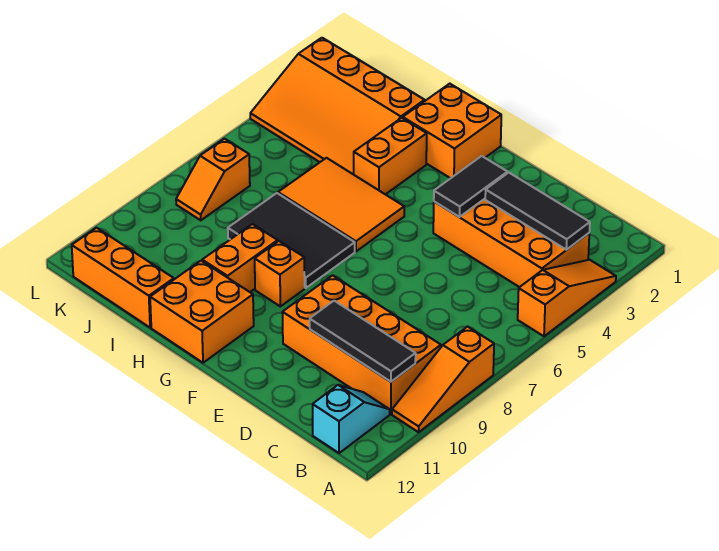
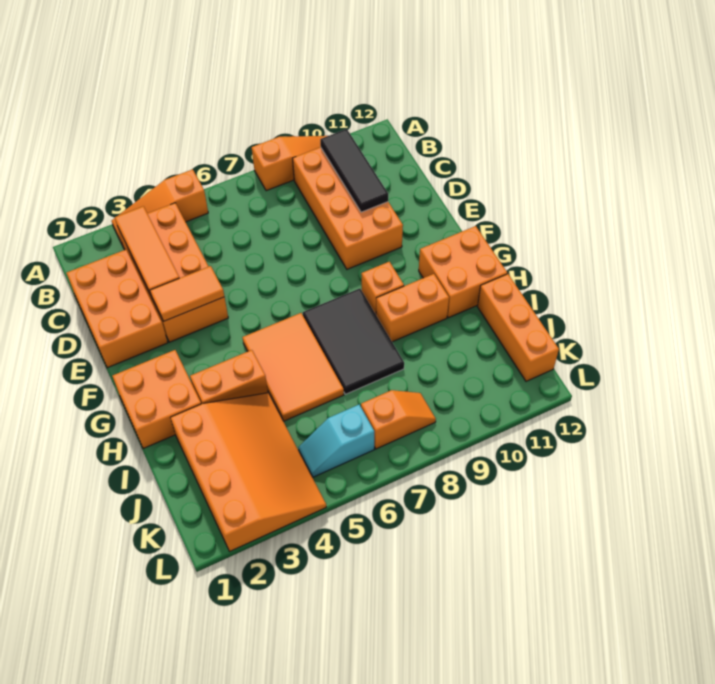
black 1x3 tile [485,173,590,250] -> orange 1x3 tile [115,206,179,294]
cyan 1x2 slope [313,385,390,453] -> cyan 1x2 slope moved to [299,404,374,477]
none -> orange 2x3 brick [67,249,168,368]
black 1x2 tile [434,156,507,217] -> orange 1x2 tile [150,266,224,321]

